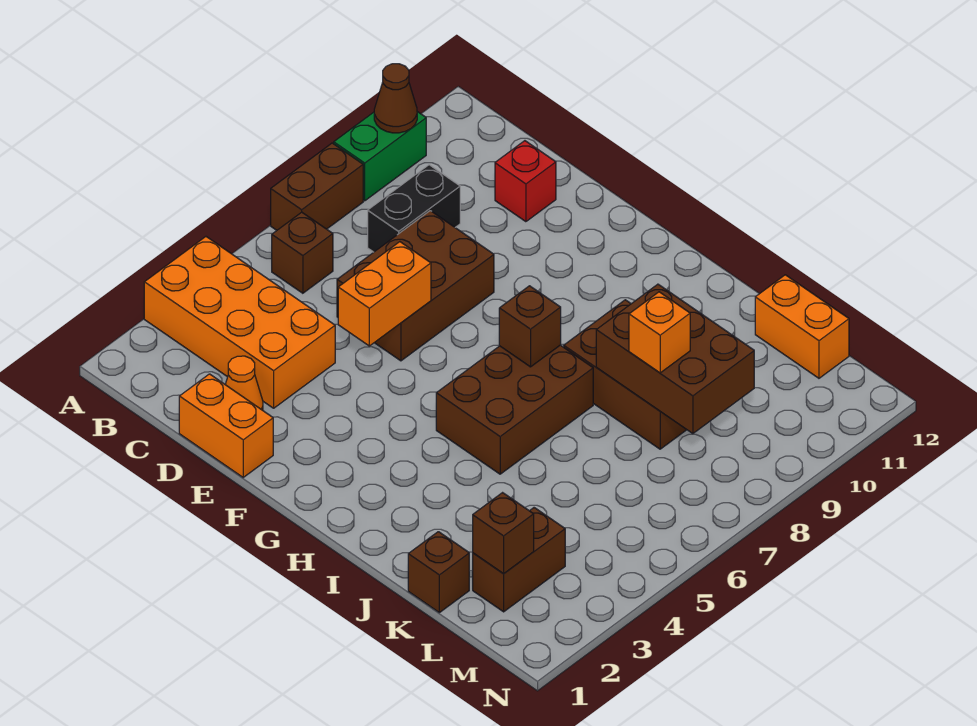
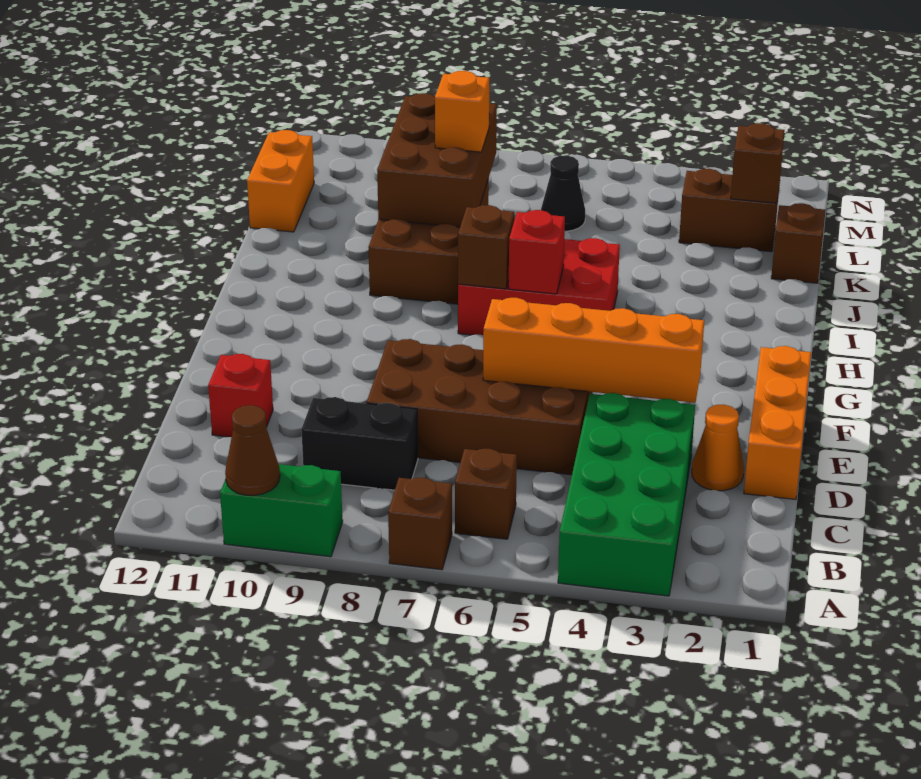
orange 2x4 brick [144,237,335,408] -> green 2x4 brick [558,393,695,596]
brown 1x2 brick [271,143,363,230] -> brown 1x1 brick [388,478,452,570]
orange 1x2 brick [179,374,273,477] -> orange 1x3 brick [744,346,811,499]
brown 2x3 brick [337,211,494,361] -> brown 2x4 brick [367,339,593,475]
orange 1x2 brick [338,242,431,346] -> orange 1x4 brick [483,298,704,403]
brown 2x3 brick [436,345,593,474] -> red 2x3 brick [458,238,620,335]
none -> red 1x1 brick [509,210,565,294]
none -> black 1x1 cone [541,155,585,231]

